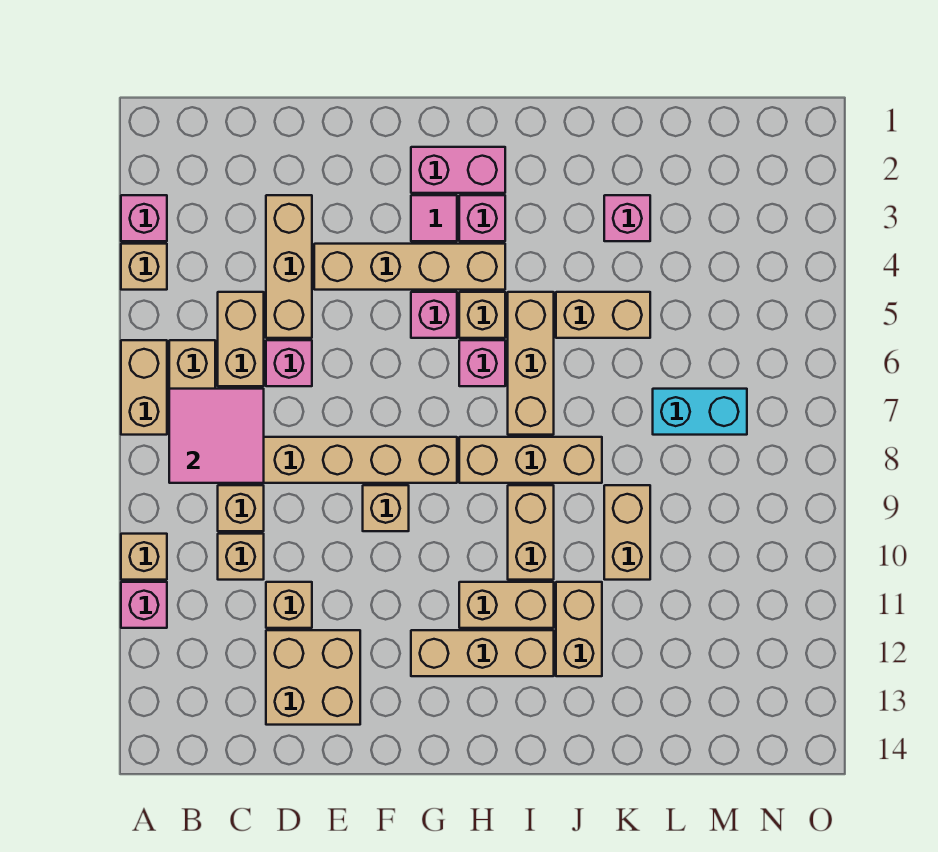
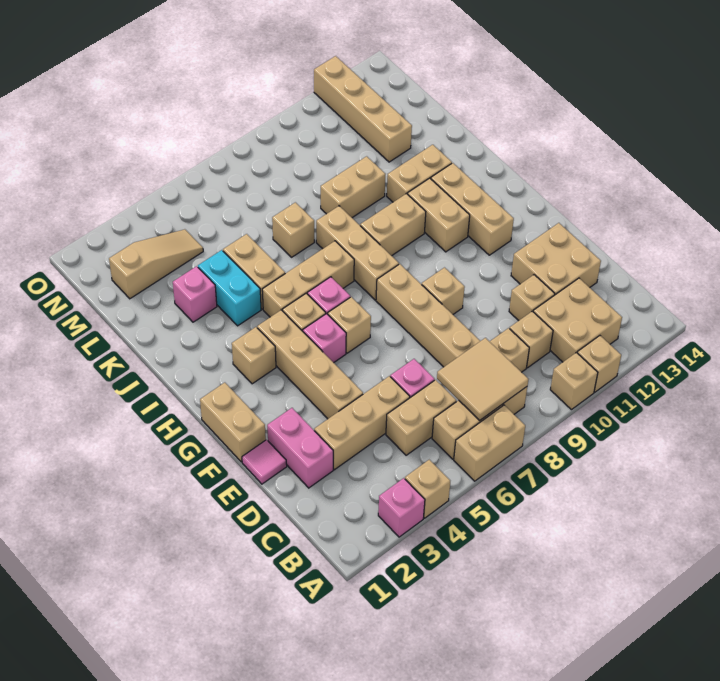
pink 1x1 brick [121,582,167,628] -> tan 1x1 brick [577,336,621,392]
pink 2x2 tile [169,389,264,483] -> tan 2x2 tile [437,338,528,421]
none -> tan 2x2 brick [533,278,622,362]
none -> tan 1x2 brick [200,383,266,462]
pink 1x2 brick [411,147,505,193] -> pink 1x2 brick moved to [267,408,333,488]
pink 1x1 tile [411,195,457,241] -> pink 1x1 tile moved to [242,440,287,484]
none -> tan 1x1 brick [328,297,371,353]
pink 1x1 brick [459,195,505,241] -> tan 1x1 brick [232,327,276,384]
none -> tan 1x1 brick [272,202,314,257]
cyan 1x2 brick [653,389,747,435] -> cyan 1x2 brick moved to [198,250,261,326]
none -> tan 1x4 brick [314,56,412,162]
none -> tan 1x3 slope [109,229,203,299]

